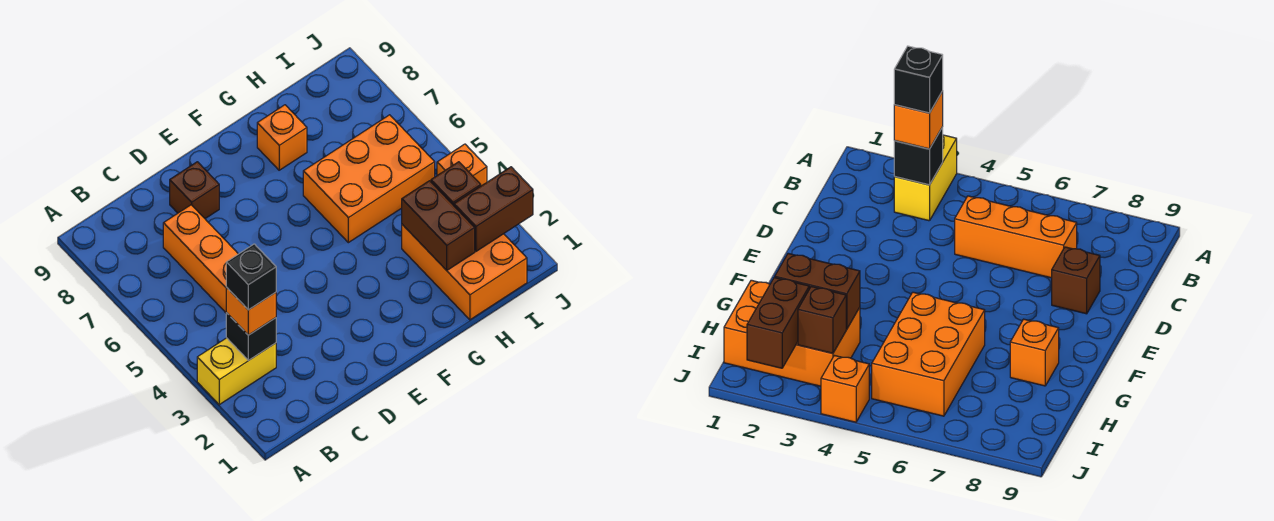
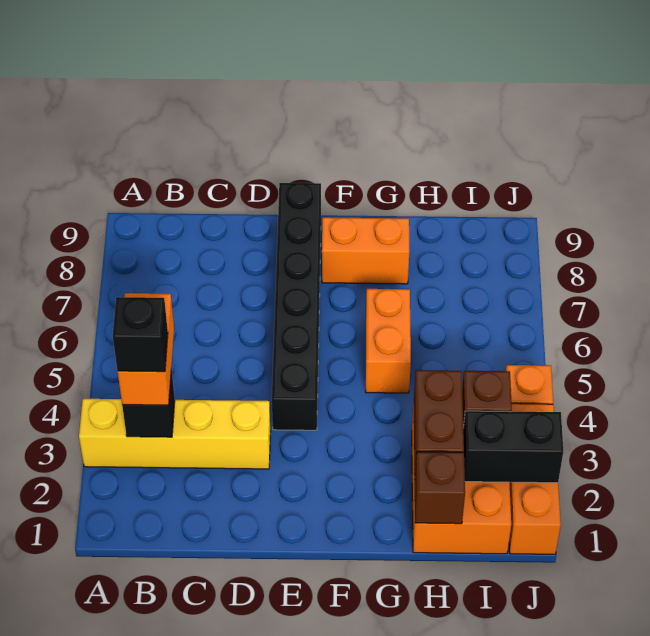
yellow 1x2 brick [197,338,276,405] -> yellow 1x4 brick [79,399,271,469]
orange 1x1 brick [226,288,276,335] -> orange 1x2 brick [118,293,174,405]
orange 1x3 brick [163,205,238,313] -> orange 1x3 brick moved to [509,404,561,554]
brown 1x1 brick [170,162,219,219] -> brown 1x1 brick moved to [415,452,465,524]
none -> black 1x6 brick [272,183,321,430]
orange 2x3 brick [303,115,435,243] -> orange 1x2 brick [365,289,411,393]
orange 1x1 brick [257,105,307,170] -> orange 1x2 brick [322,217,409,284]
brown 1x2 brick [454,167,533,251] -> black 1x2 brick [463,411,563,483]

